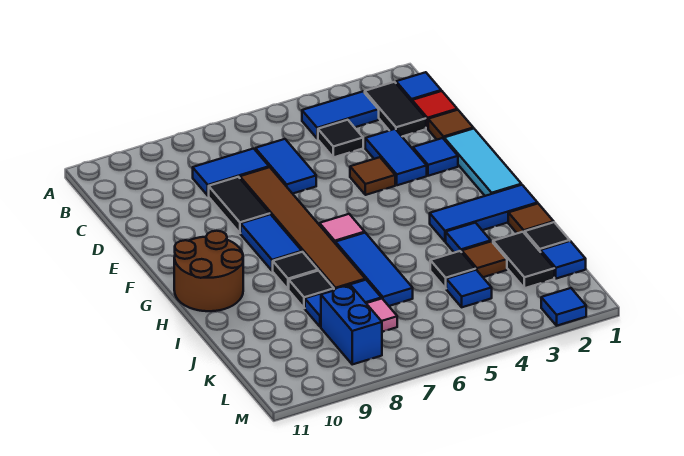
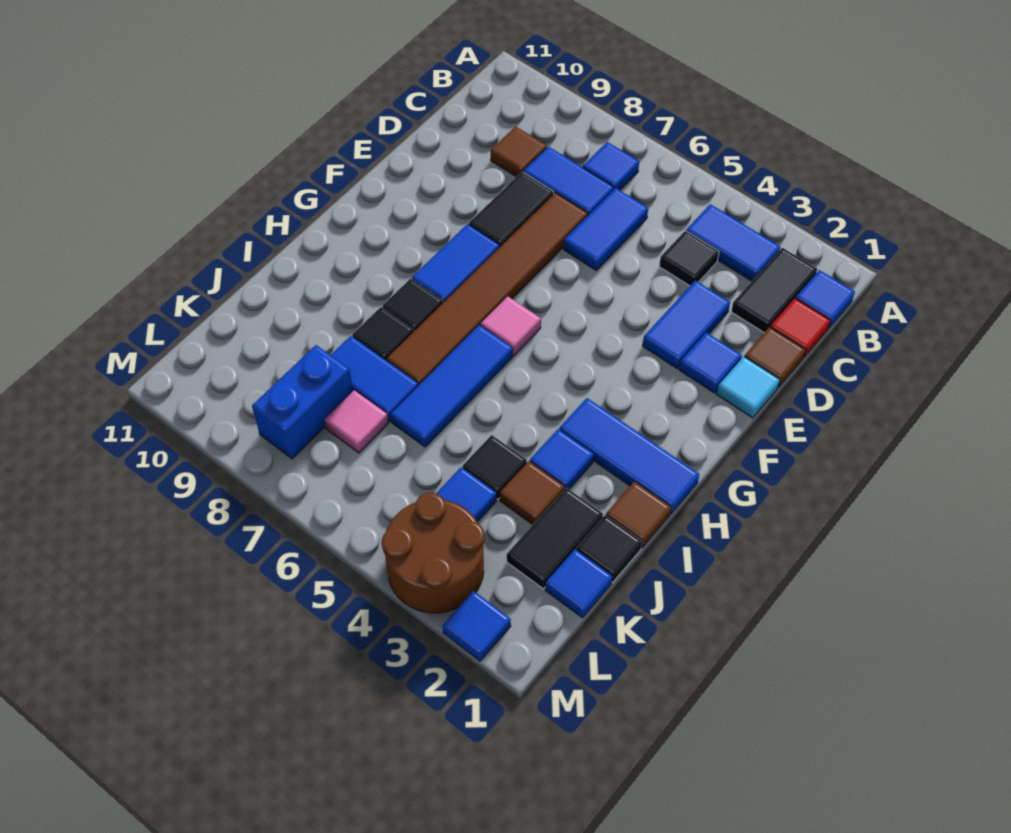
none -> blue 1x1 tile [583,142,639,190]
cyan 1x3 tile [444,128,521,196] -> cyan 1x1 tile [717,357,780,418]
brown 1x1 tile [350,157,395,195] -> brown 1x1 tile moved to [491,127,547,177]
brown 2x2 round brick [174,231,243,311] -> brown 2x2 round brick moved to [382,493,484,613]

